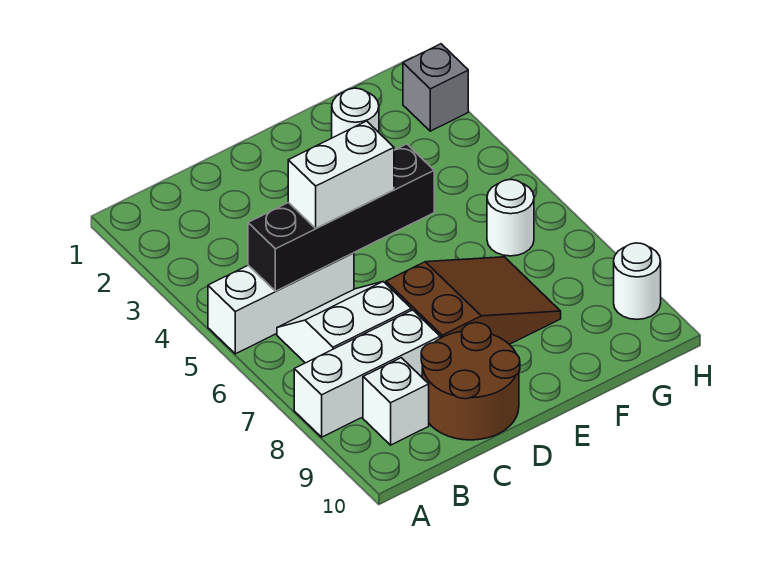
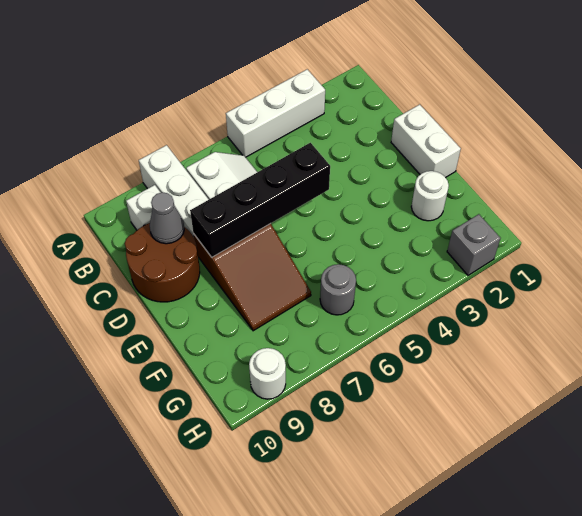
white 1x3 brick [208,253,354,354] -> white 1x3 brick turned to [226,69,325,157]
black 1x4 brick [248,144,434,291] -> black 1x4 brick turned to [190,143,330,257]
white 1x2 brick [288,121,394,228] -> white 1x2 brick moved to [391,104,461,177]
none -> grey 1x1 cone [150,192,184,244]
white 1x1 round brick [487,180,534,256] -> grey 1x1 round brick [320,264,356,315]

